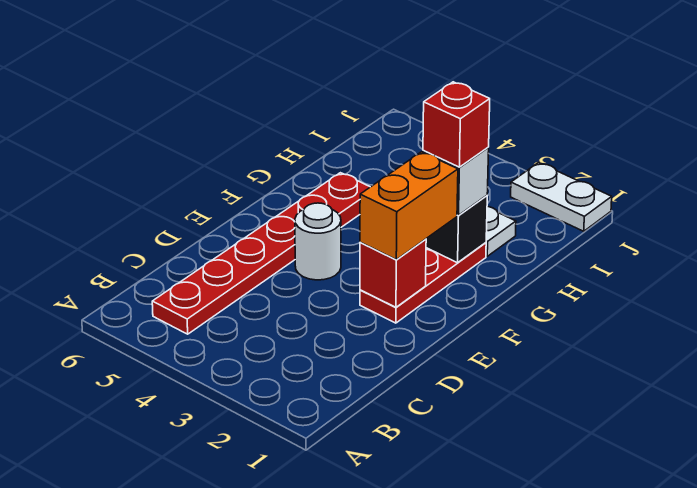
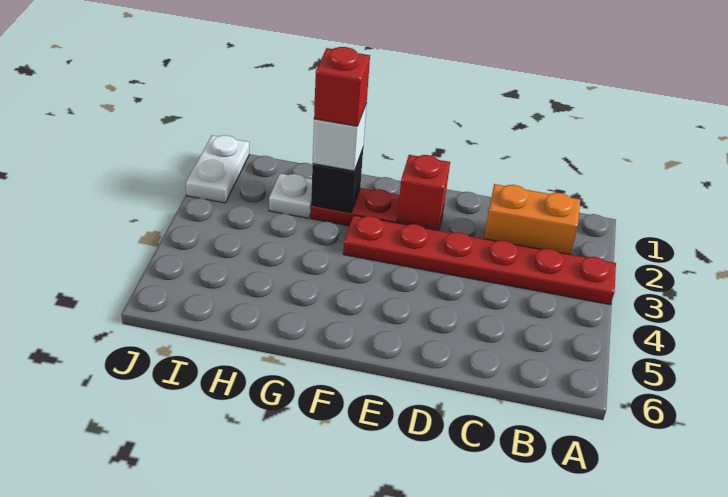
red 1x6 plate [152,173,370,334] -> red 1x6 plate moved to [343,215,616,305]
orange 1x2 brick [360,152,458,260] -> orange 1x2 brick moved to [484,184,580,255]
white 1x1 round brick [295,203,341,280] -> none

